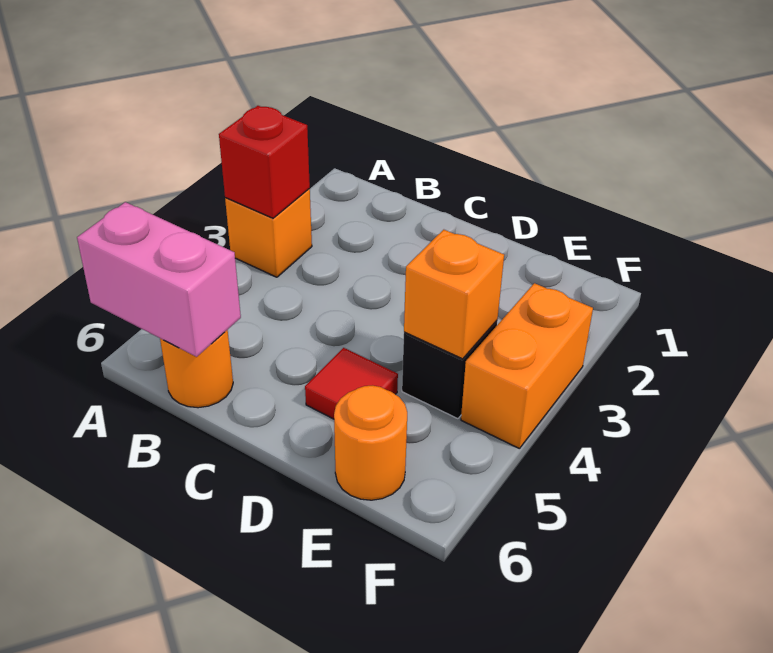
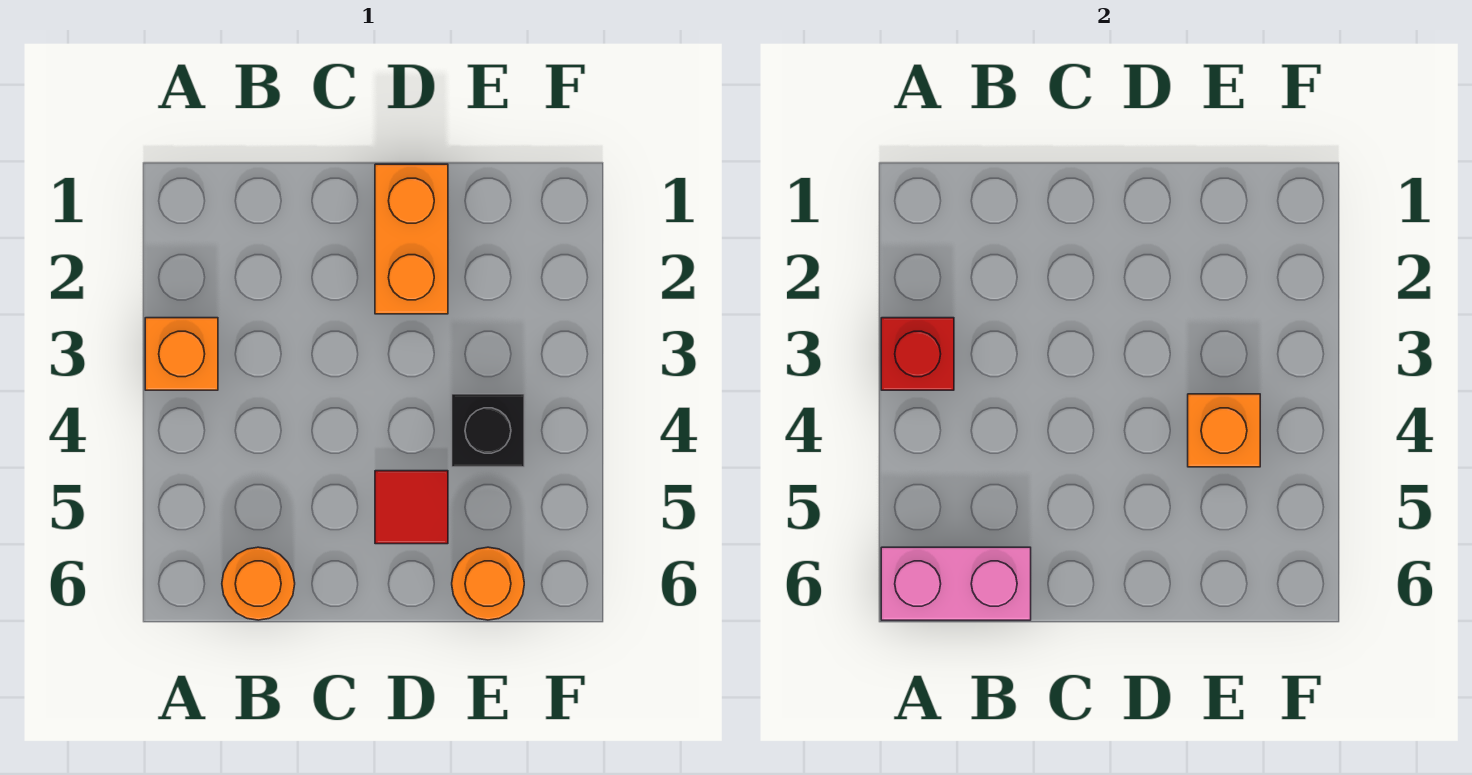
orange 1x2 brick [461,283,593,449] -> orange 1x2 brick moved to [375,164,448,314]

